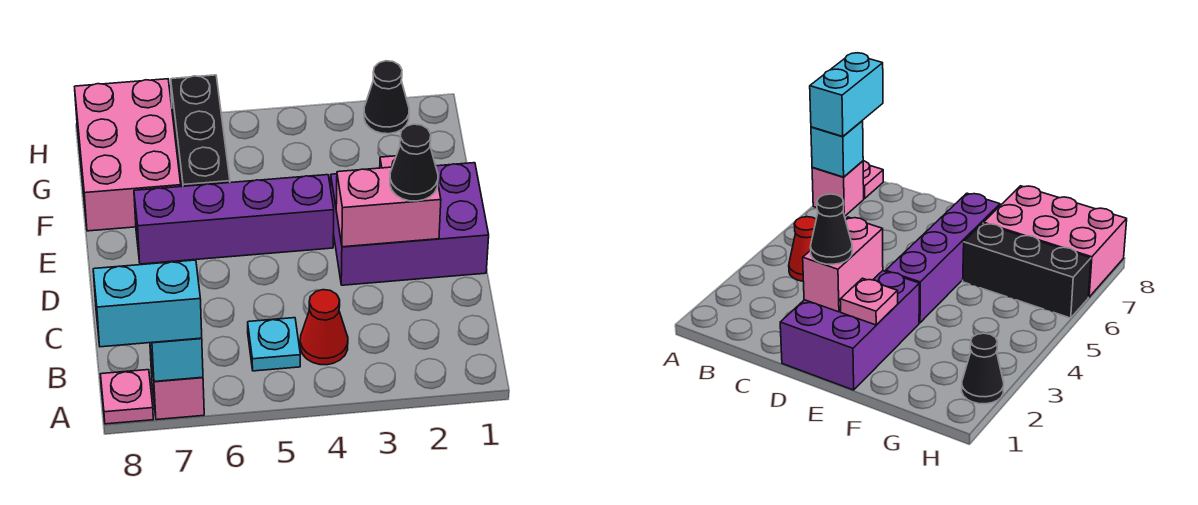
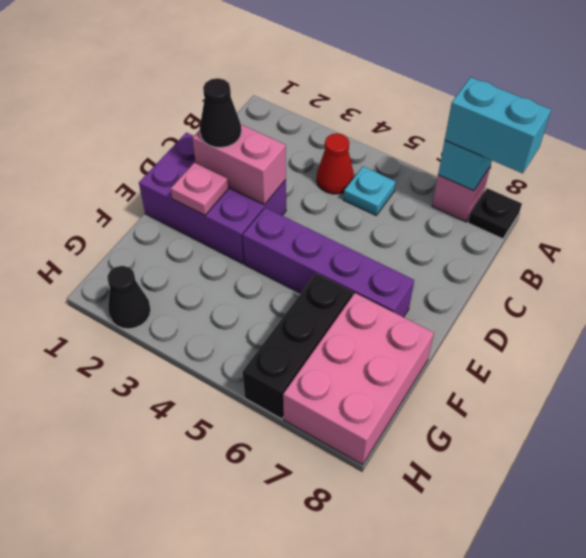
pink 1x1 plate [101,370,153,424] -> black 1x1 plate [468,188,522,239]

